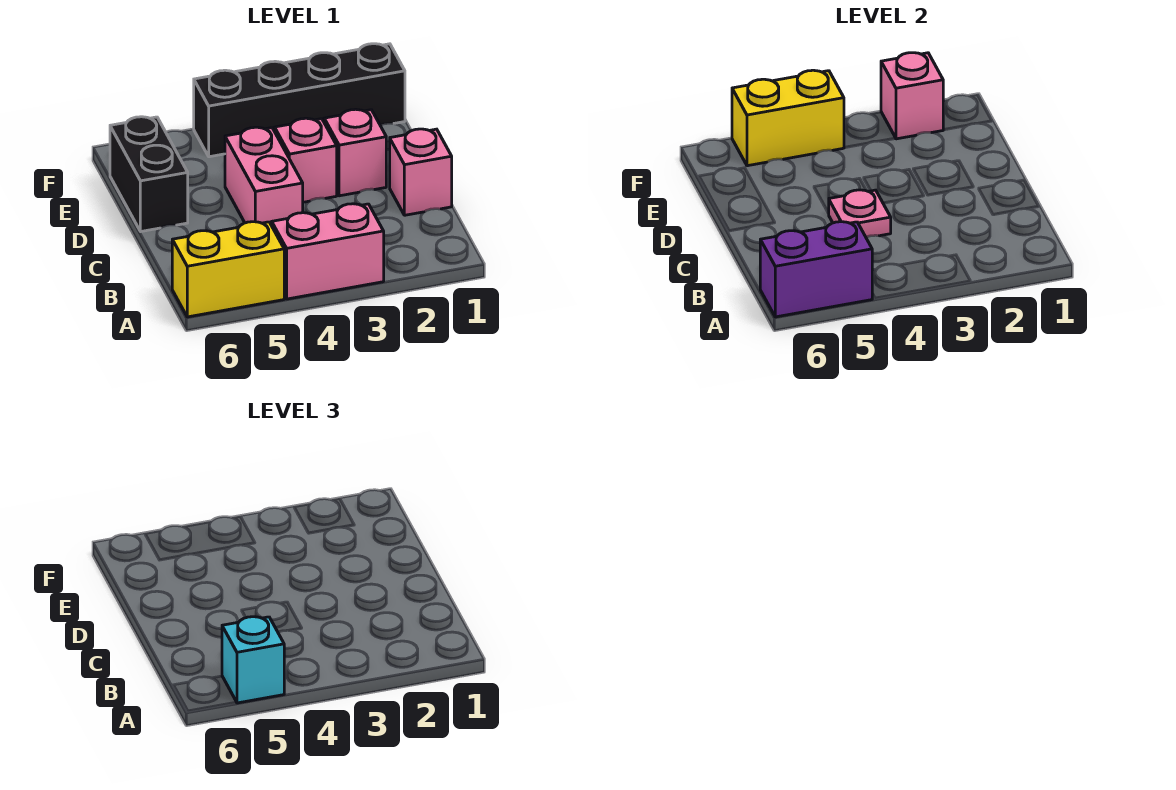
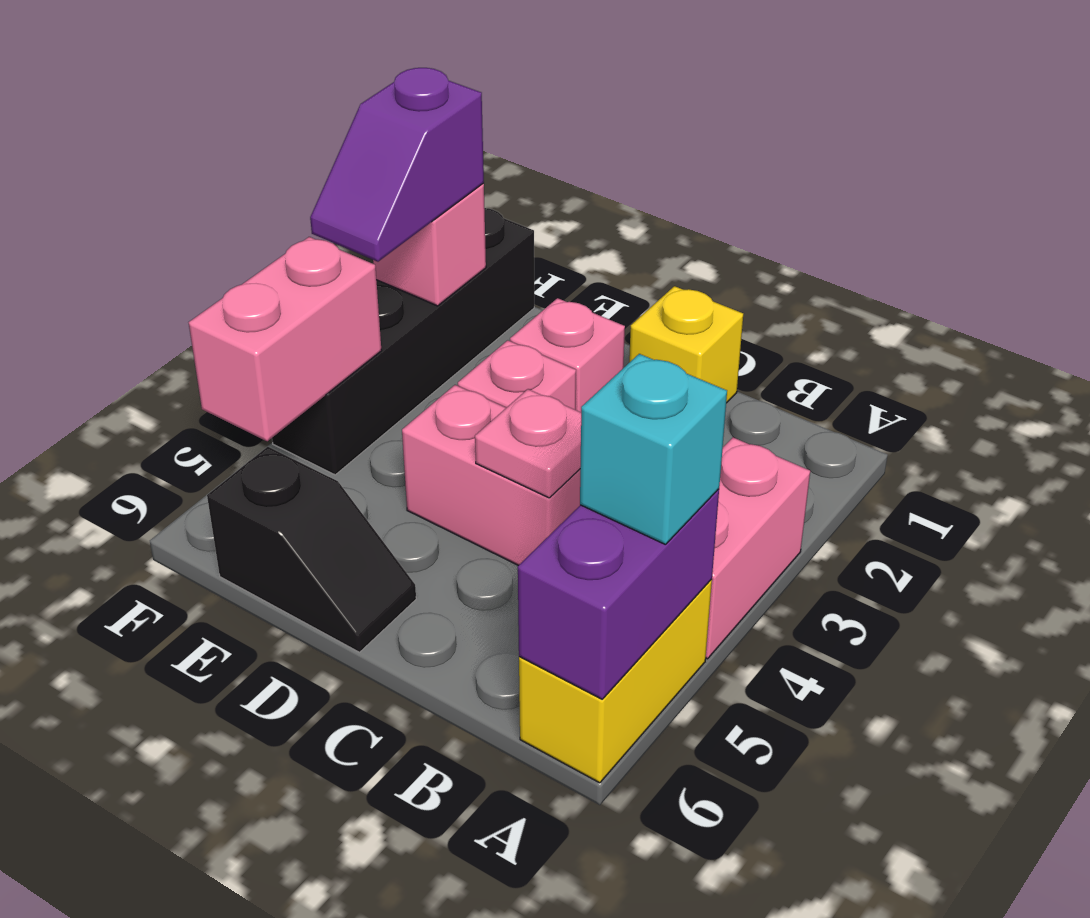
pink 1x1 brick [390,129,452,215] -> yellow 1x1 brick [629,286,743,403]
black 1x2 brick [110,117,188,231] -> black 1x2 slope [207,447,416,652]
none -> purple 1x2 slope [310,68,484,262]
yellow 1x2 brick [732,70,844,166] -> pink 1x2 brick [189,237,381,441]

